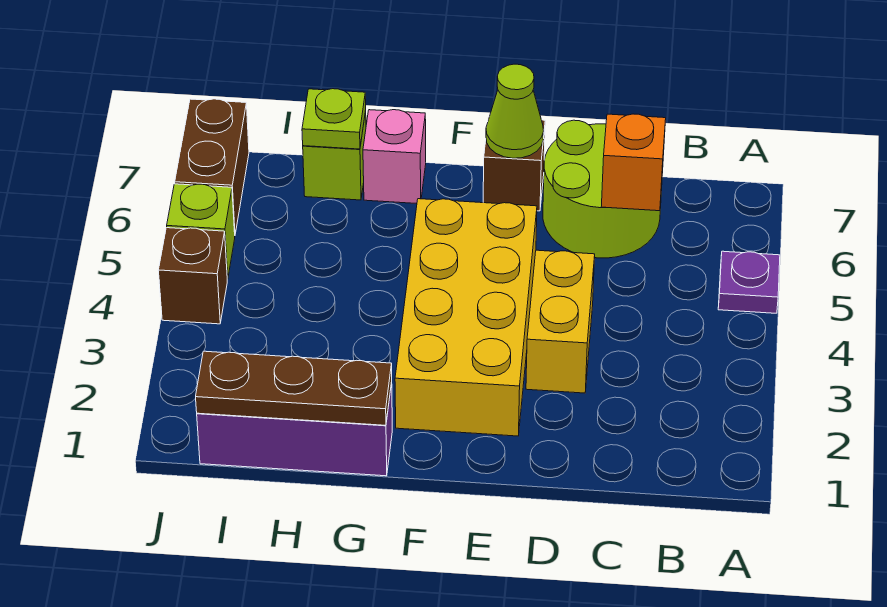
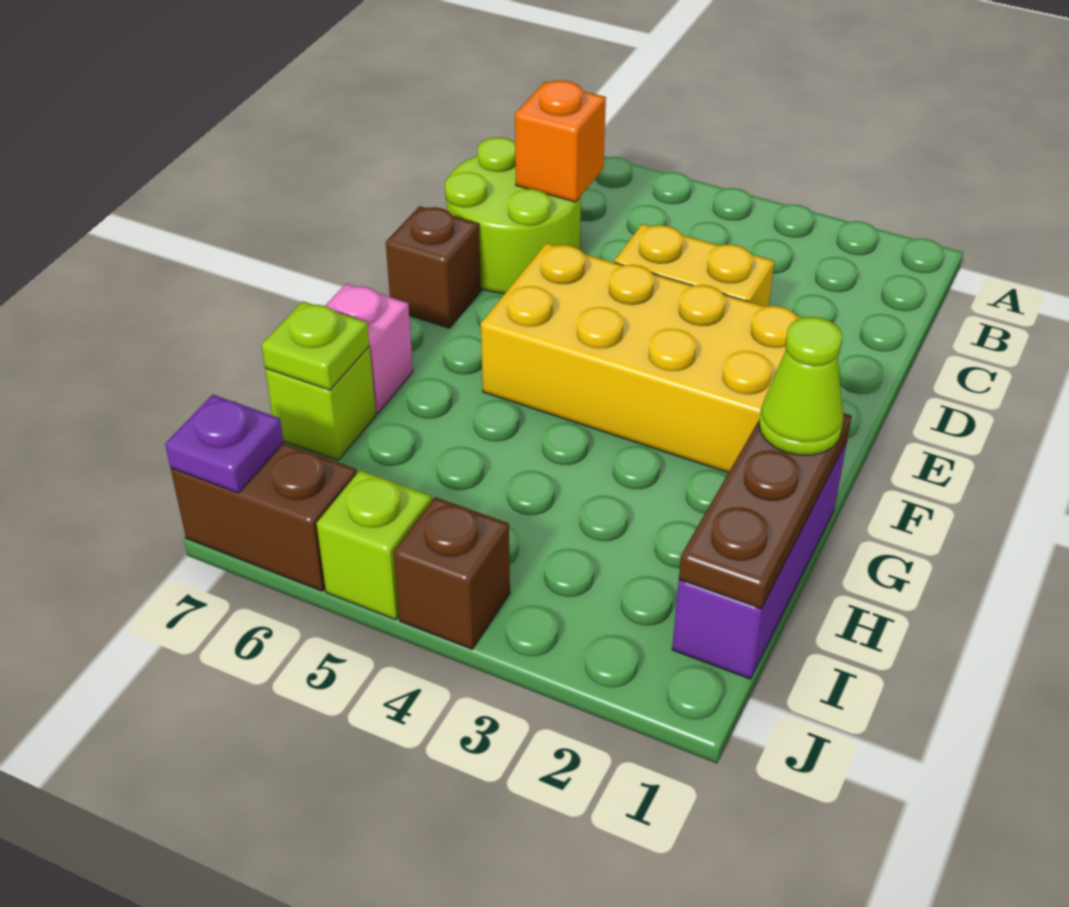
purple 1x1 plate [718,251,780,313] -> purple 1x1 plate moved to [165,395,284,493]
lime 1x1 cone [486,64,544,158] -> lime 1x1 cone moved to [759,317,844,455]

